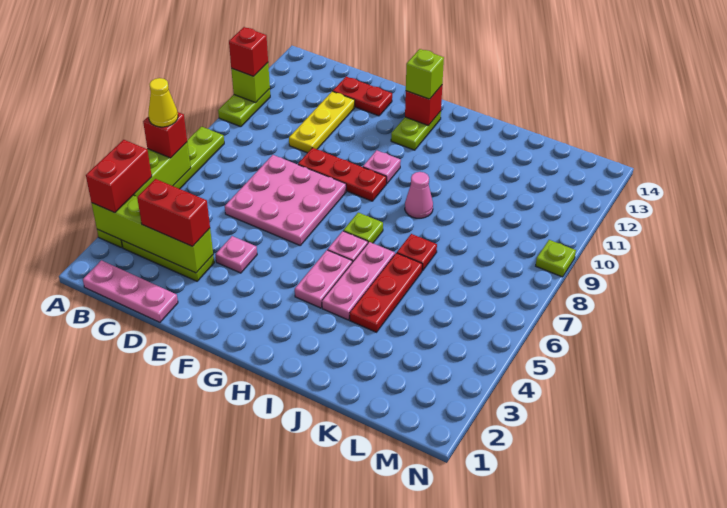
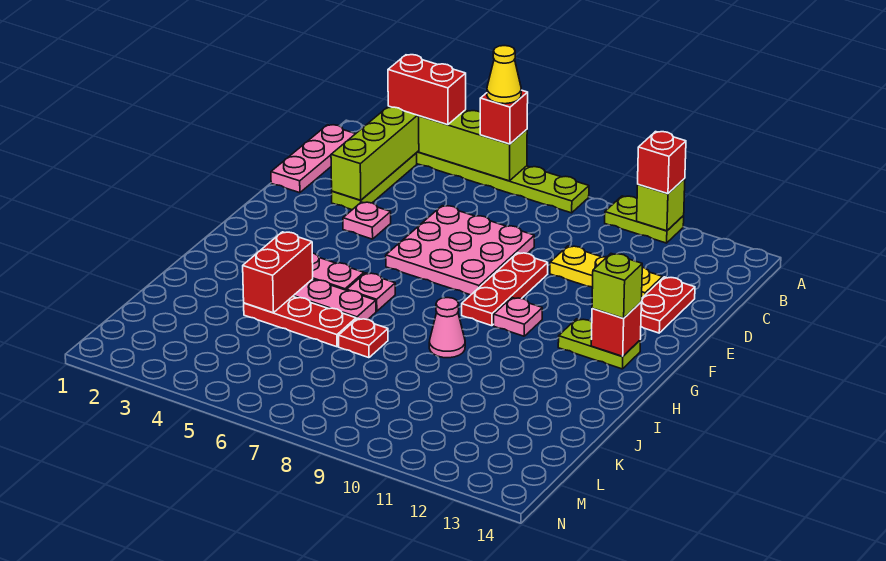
red 1x2 brick [137,179,210,246] -> red 1x2 brick moved to [243,232,313,313]
lime 1x1 plate [343,213,383,243] -> none
lime 1x1 plate [536,240,576,277] -> none

